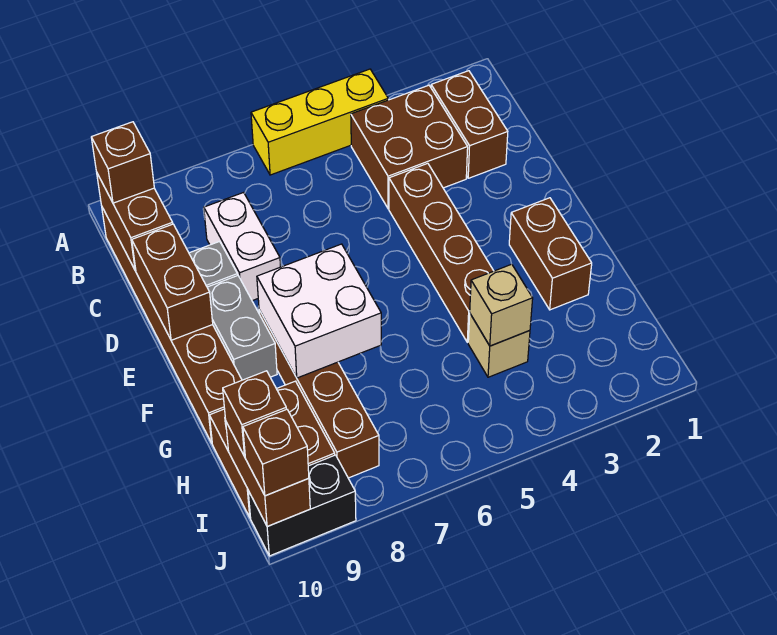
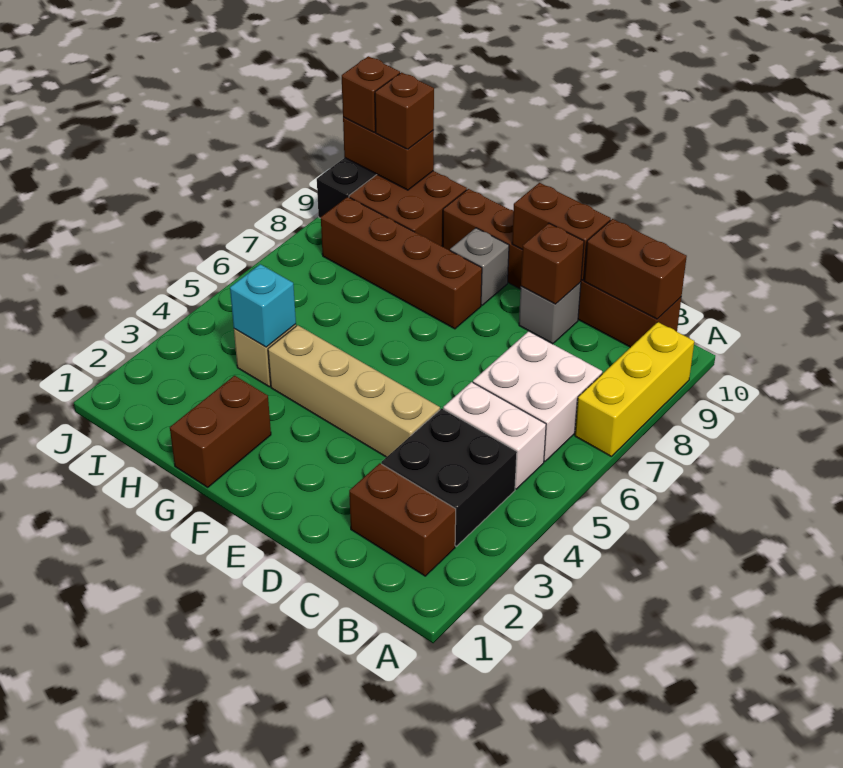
yellow 1x3 brick [251,69,388,175] -> yellow 1x3 brick moved to [575,322,694,456]
brown 2x2 brick [351,85,468,209] -> black 2x2 brick [381,408,517,546]
brown 1x1 brick [91,122,154,203] -> brown 1x1 brick moved to [521,223,584,304]
white 1x2 brick [204,192,281,301] -> white 1x2 brick moved to [443,382,546,489]
brown 1x4 brick [389,163,493,342] -> tan 1x4 brick [268,325,440,457]
grey 1x2 brick [207,275,277,380] -> grey 1x1 brick [450,228,509,305]
brown 1x2 brick [509,198,592,310] -> brown 1x2 brick turned to [170,376,271,487]
white 2x2 brick [257,244,381,378] -> white 2x2 brick moved to [473,331,602,462]
tan 1x1 brick [470,264,533,346] -> cyan 1x1 brick [230,264,296,347]

